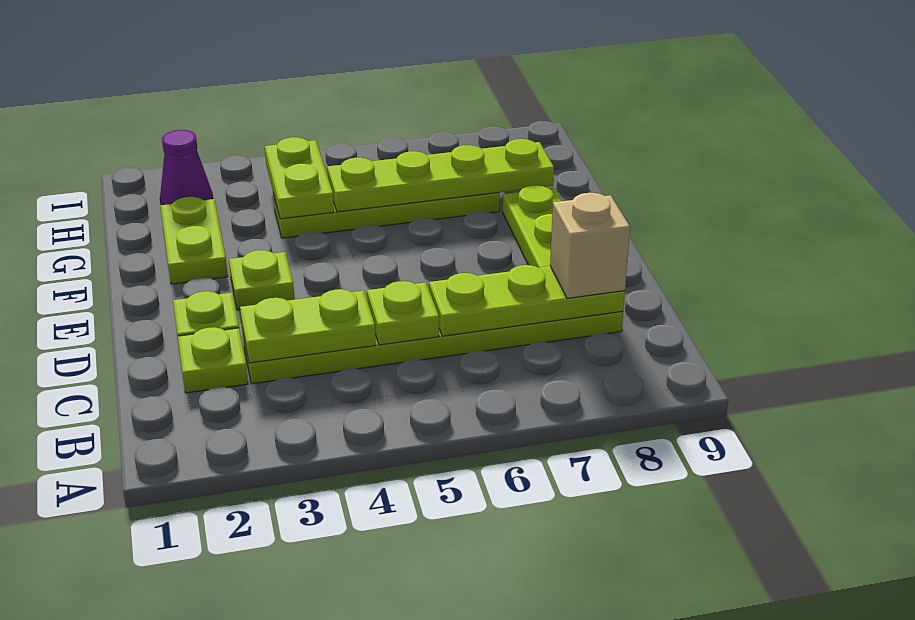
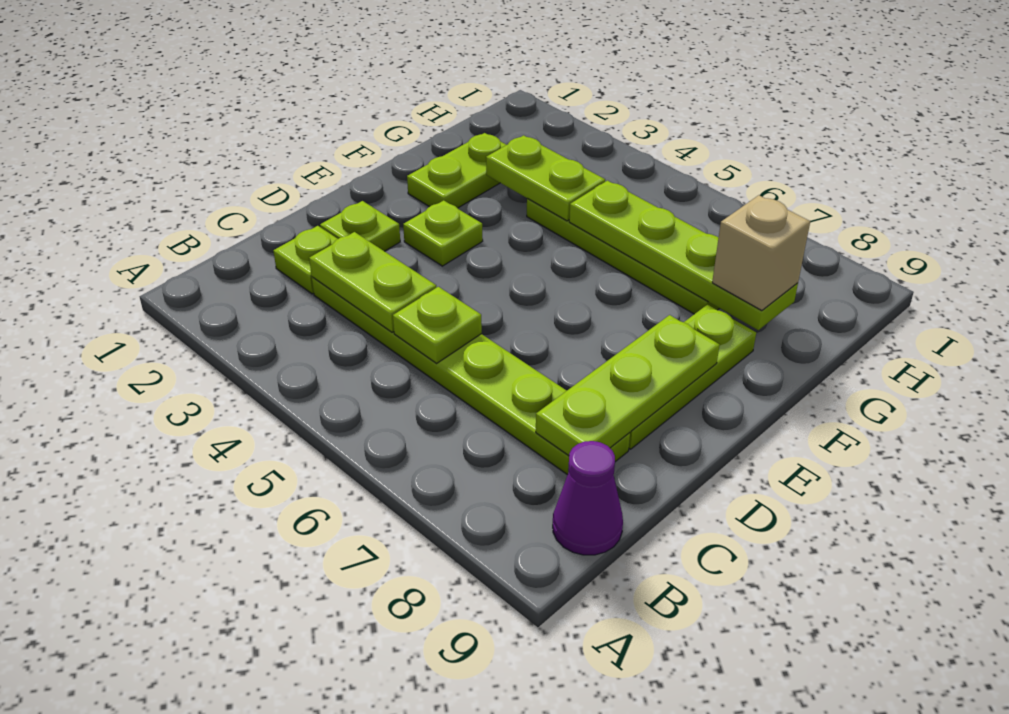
lime 1x3 plate [429,265,625,336] -> lime 1x3 plate turned to [536,315,719,456]
tan 1x1 brick [550,193,630,298] -> tan 1x1 brick moved to [712,195,810,311]
lime 1x2 plate [265,137,334,219] -> lime 1x2 plate turned to [486,135,605,221]
purple 1x1 cone [160,130,213,205] -> purple 1x1 cone moved to [553,441,623,555]

